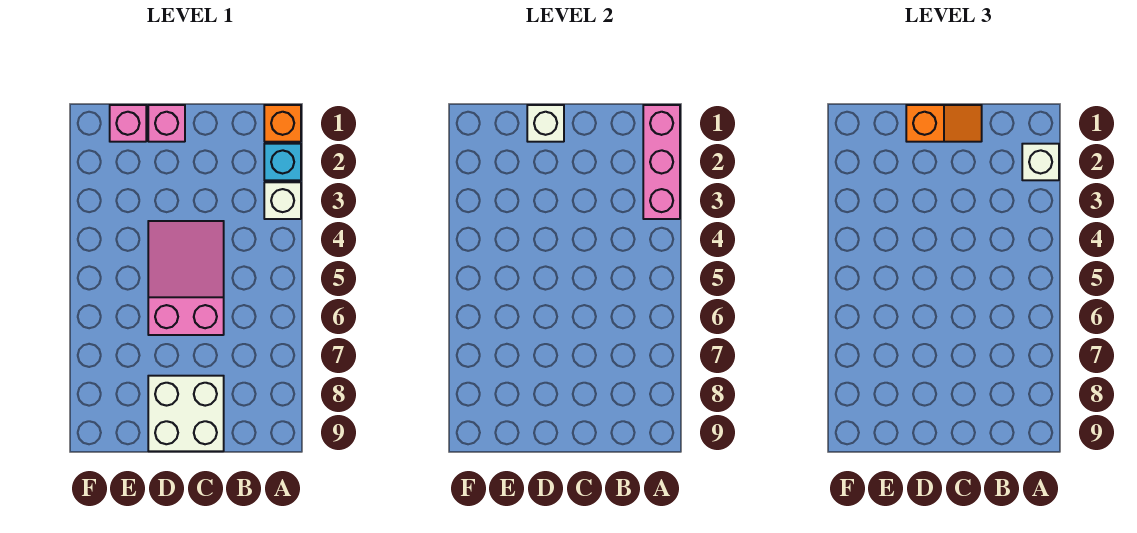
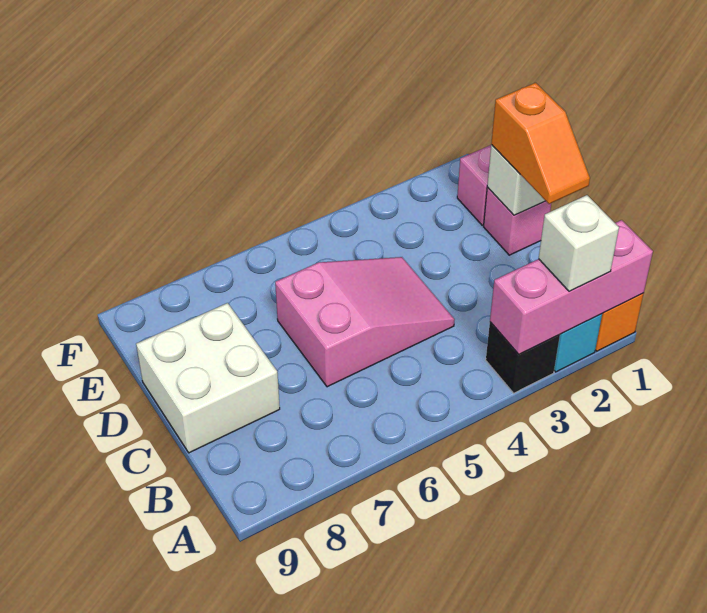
white 1x1 brick [264,182,301,219] -> black 1x1 brick [486,322,560,393]

